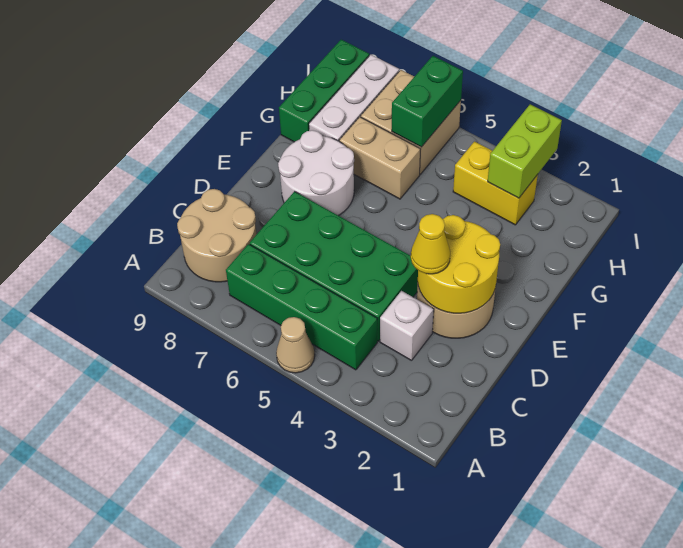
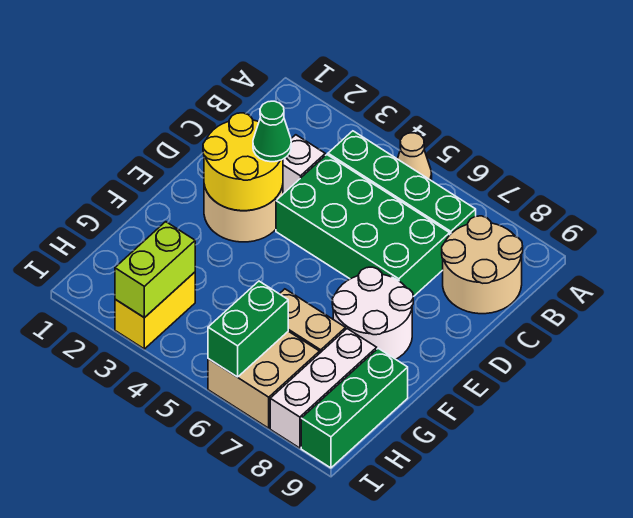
yellow 1x1 cone [411,214,450,274] -> green 1x1 cone [253,101,291,162]
yellow 1x2 brick [453,141,538,225] -> yellow 1x2 brick turned to [115,272,195,349]

